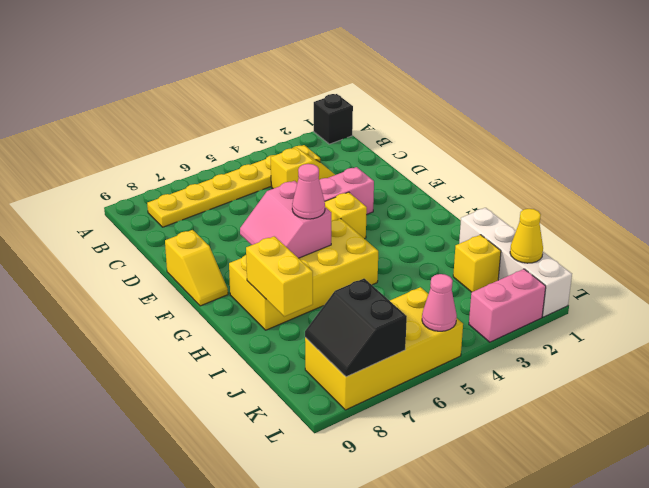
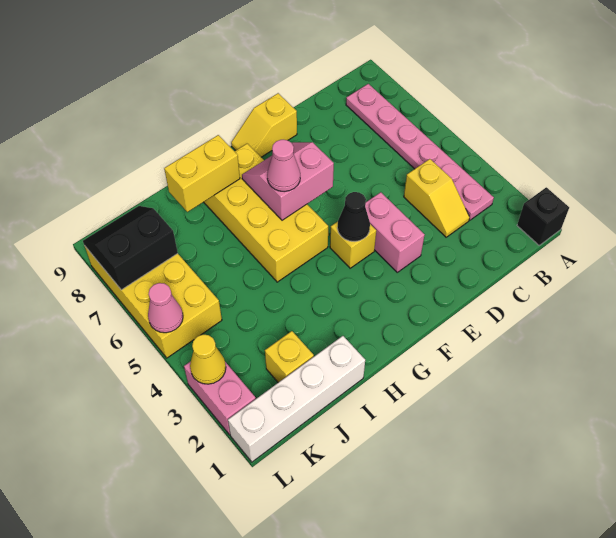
yellow 1x6 plate [147,145,320,227] -> pink 1x6 plate [346,84,494,220]
none -> black 1x1 cone [337,192,370,241]
yellow 1x1 cone [510,209,543,263] -> yellow 1x1 cone moved to [190,335,226,384]

